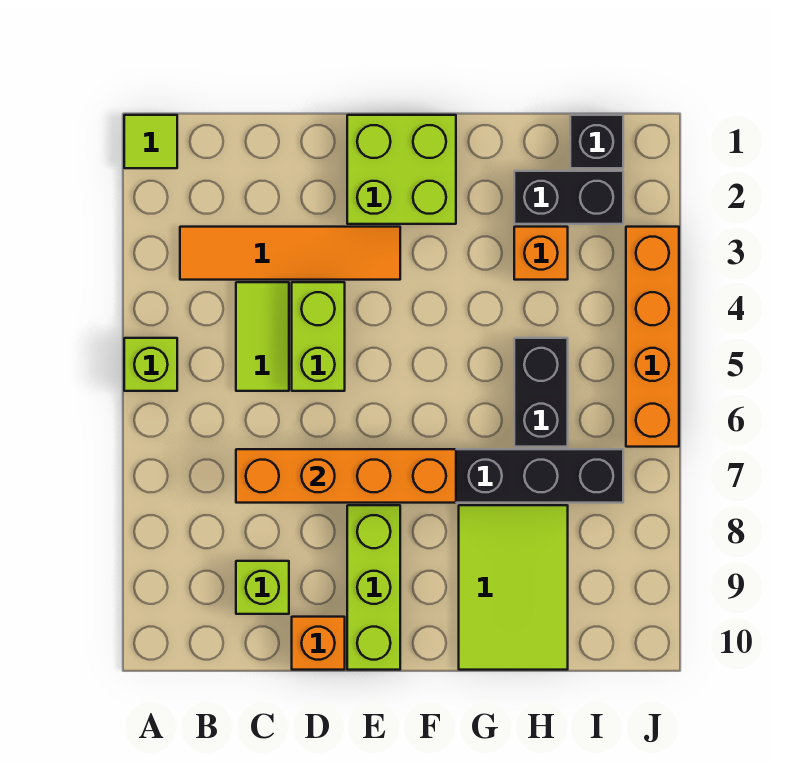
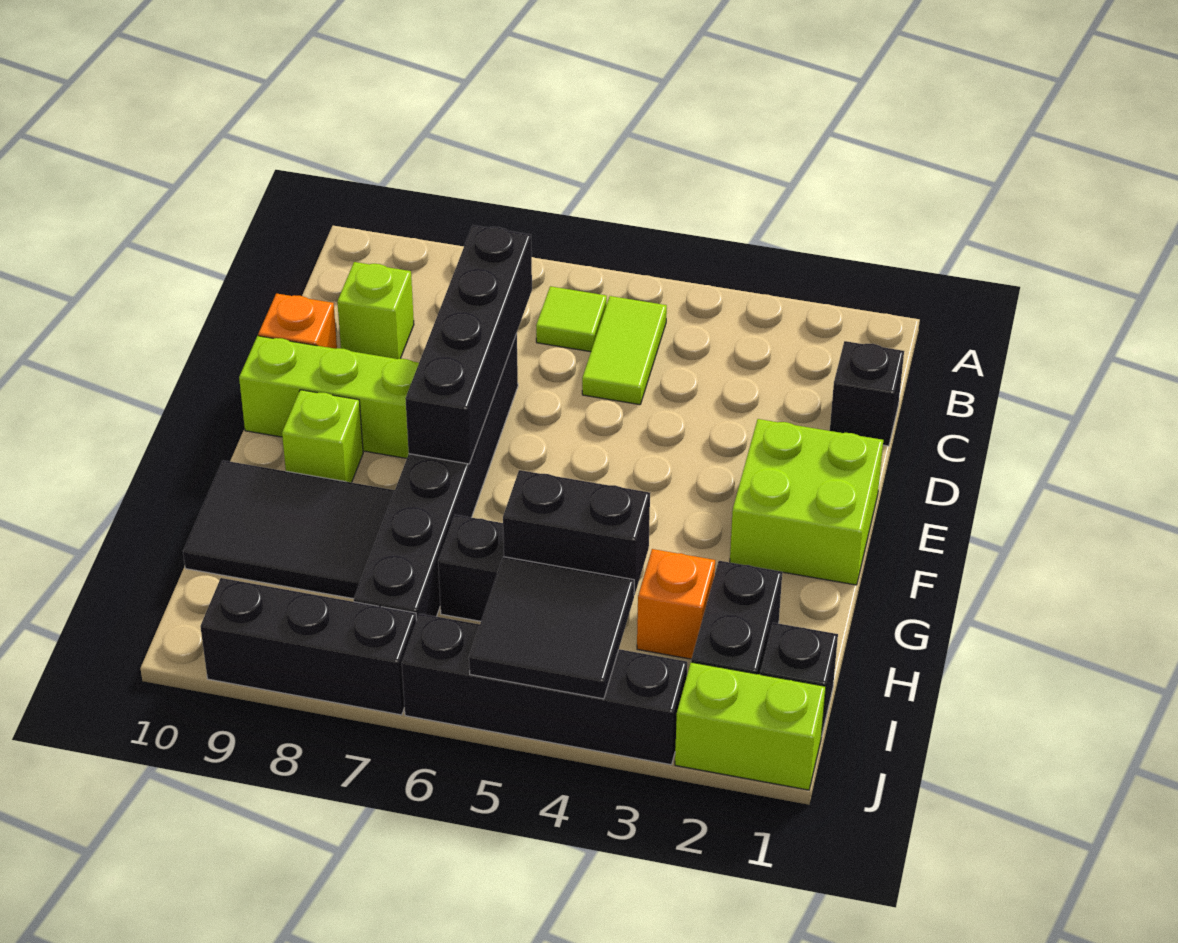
lime 1x1 tile [124,115,177,168] -> lime 1x1 tile moved to [536,286,607,352]
lime 1x1 brick [124,338,177,391] -> lime 1x1 brick moved to [282,390,363,483]
orange 1x4 tile [180,227,400,280] -> none
none -> black 1x1 brick [830,341,904,446]
lime 1x2 tile [236,282,289,391] -> lime 1x2 tile turned to [582,296,667,405]
orange 1x4 brick [236,449,456,503] -> black 1x4 brick [405,225,532,464]
lime 1x2 brick [292,282,345,391] -> lime 1x2 brick moved to [675,662,826,790]
lime 2x3 tile [459,505,568,670] -> black 2x3 tile [183,460,395,599]
none -> black 1x2 brick [503,470,650,595]
none -> black 2x2 tile [469,557,634,699]
orange 1x4 brick [626,227,679,447] -> black 1x4 brick [402,614,687,765]
none -> black 1x3 brick [200,578,417,715]

